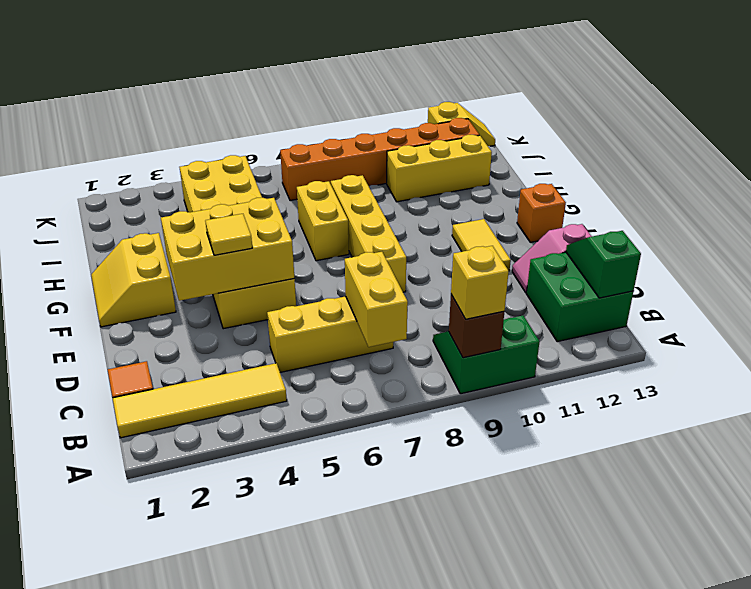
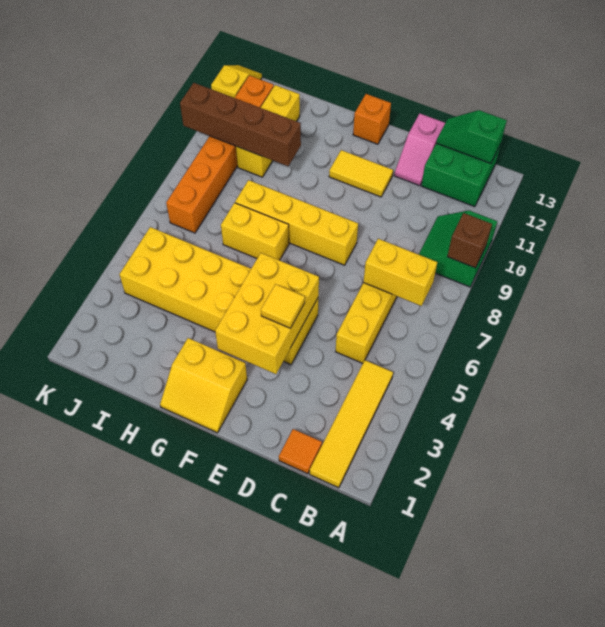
yellow 1x1 brick [451,246,509,319] -> none
none -> brown 1x4 brick [180,83,301,166]

